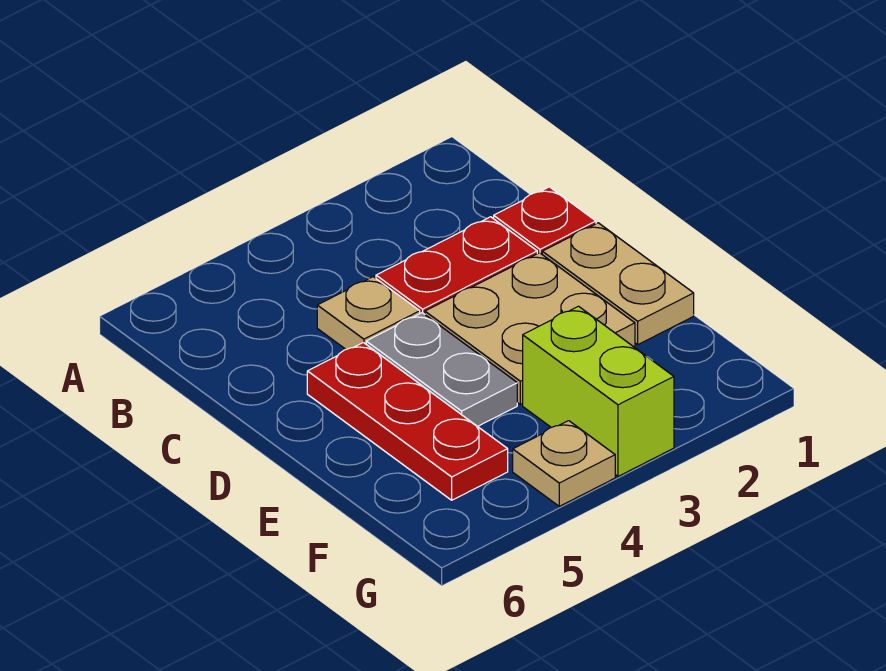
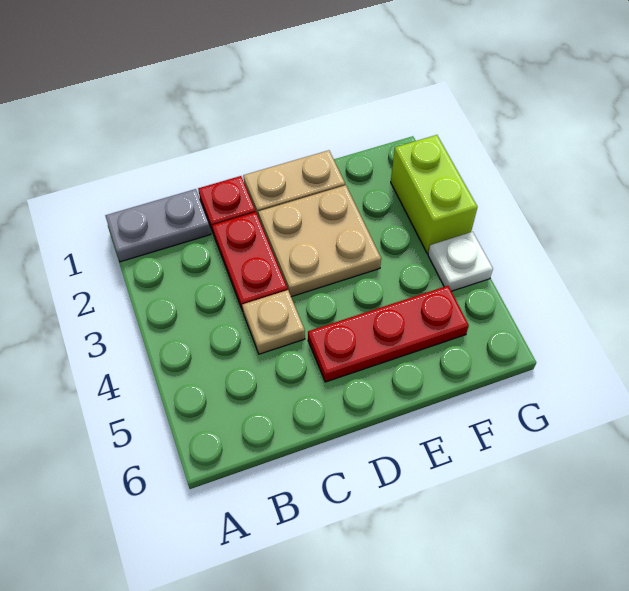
grey 1x2 plate [366,313,517,426] -> grey 1x2 plate moved to [105,189,211,262]
lime 1x2 brick [523,306,674,476] -> lime 1x2 brick turned to [391,135,477,253]
tan 1x1 plate [513,421,615,506] -> white 1x1 plate [428,232,493,291]

